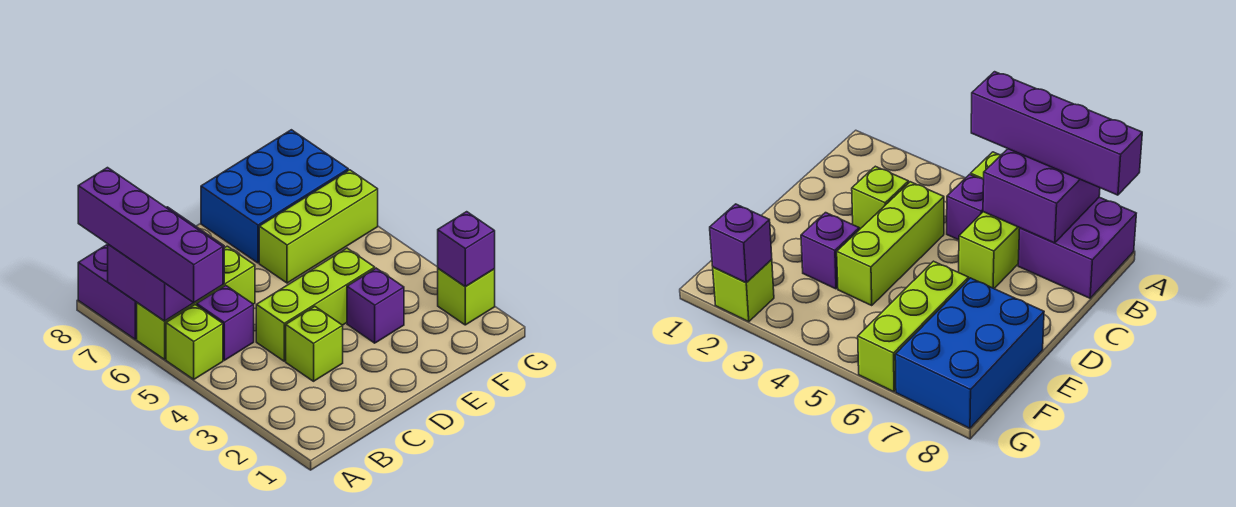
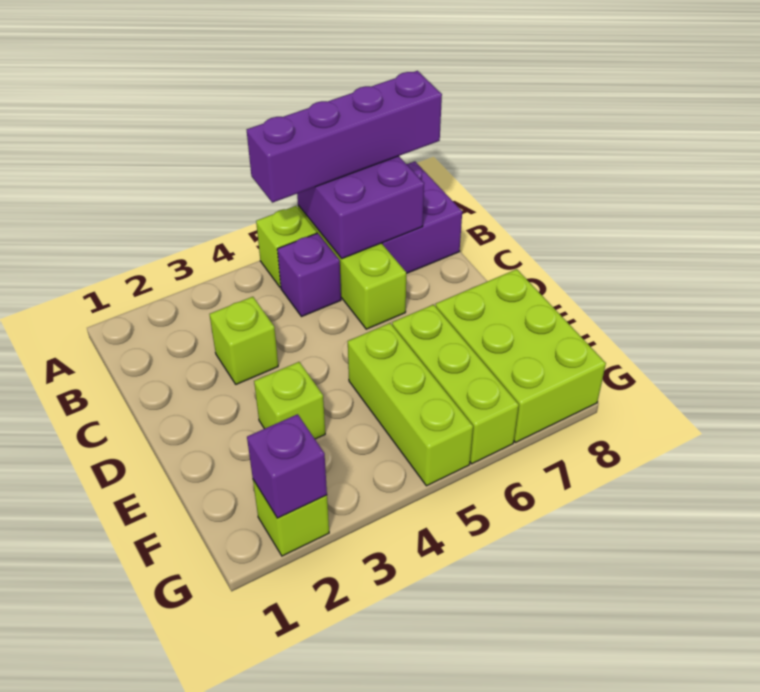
lime 1x3 brick [256,248,375,361] -> lime 1x3 brick moved to [348,323,473,486]
purple 1x1 brick [347,268,404,343] -> lime 1x1 brick [254,362,325,439]
blue 2x3 brick [201,130,348,263] -> lime 2x3 brick [436,269,606,443]

